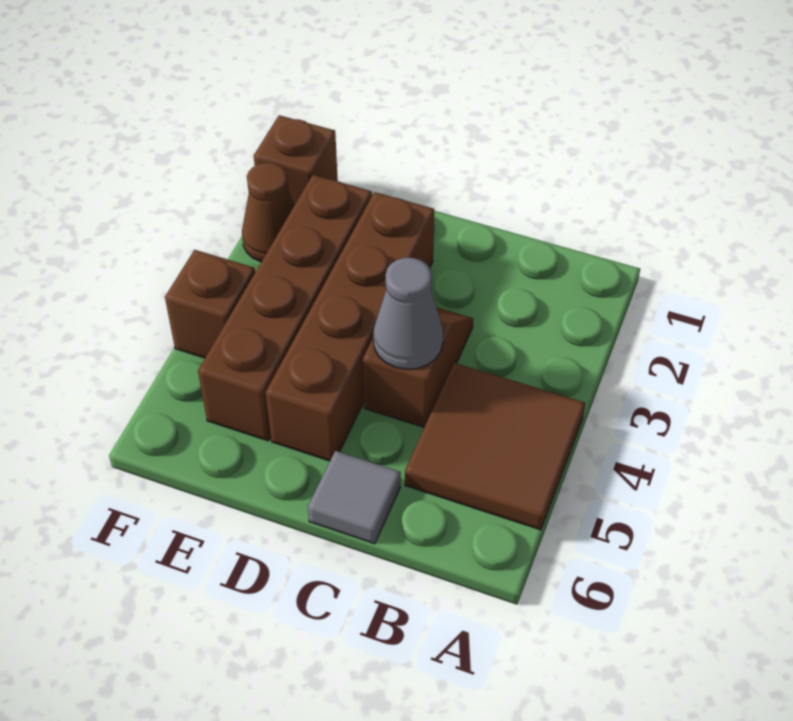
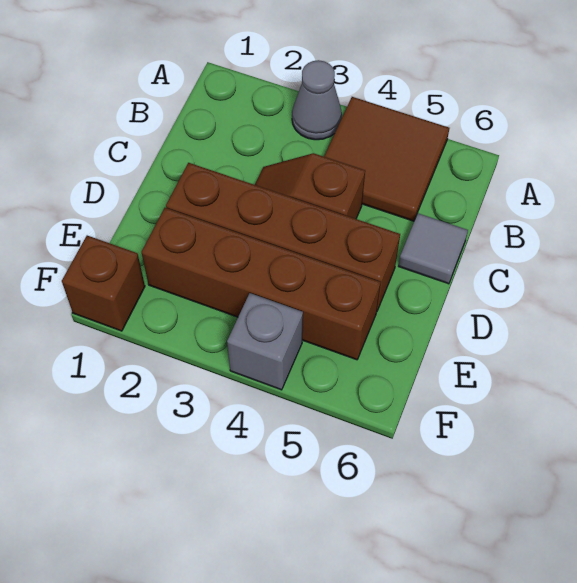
grey 1x1 cone [373,258,443,369] -> grey 1x1 cone moved to [292,60,342,140]
brown 1x1 cone [242,163,294,262] -> none
brown 1x1 brick [165,250,255,358] -> grey 1x1 brick [227,293,303,390]

